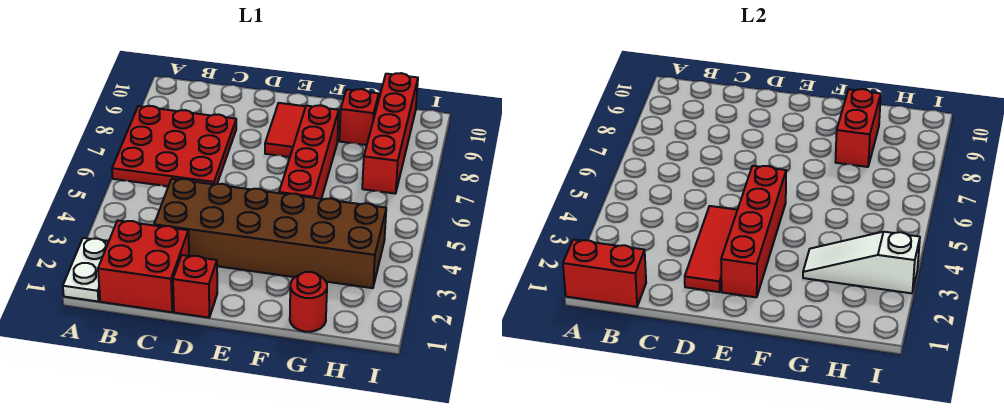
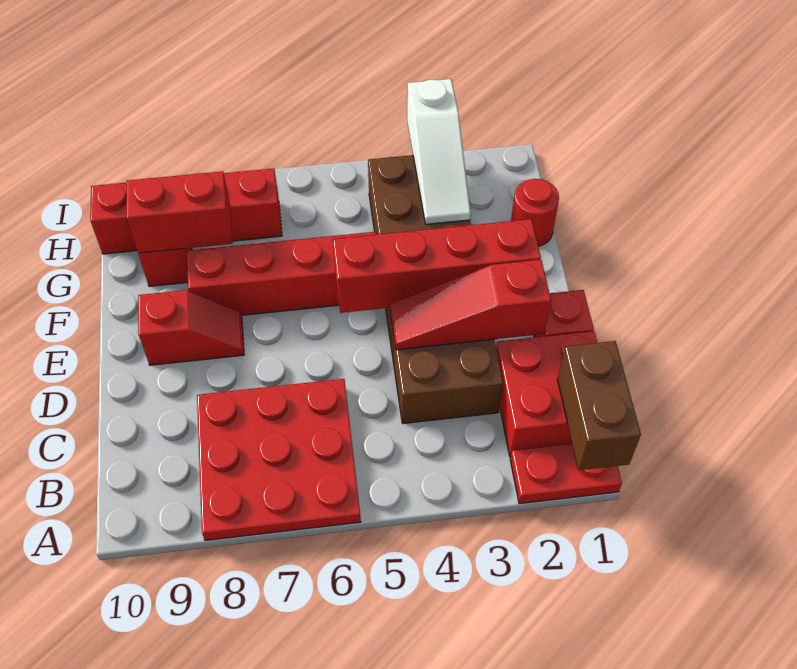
white 1x2 plate [63,238,109,301] -> red 1x2 plate [510,444,622,504]
red 1x2 brick [563,240,646,307] -> brown 1x2 brick [557,341,641,470]
red 1x3 tile [685,206,737,292] -> red 1x3 slope [390,260,551,350]
red 1x2 tile [265,103,306,157] -> red 1x2 slope [138,290,244,365]

